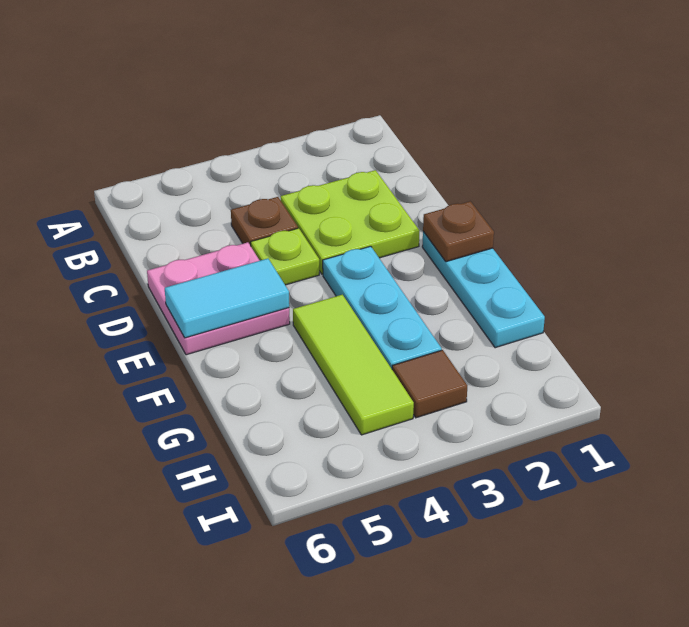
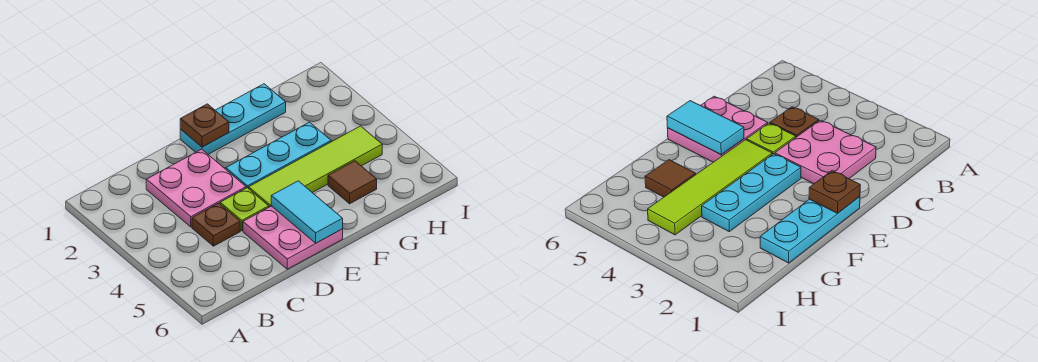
lime 2x2 plate [281,170,419,274] -> pink 2x2 plate [146,149,246,227]
lime 1x3 tile [293,295,414,435] -> lime 1x4 tile [249,126,382,207]
brown 1x1 tile [392,350,467,418] -> brown 1x1 tile moved to [328,161,377,204]

